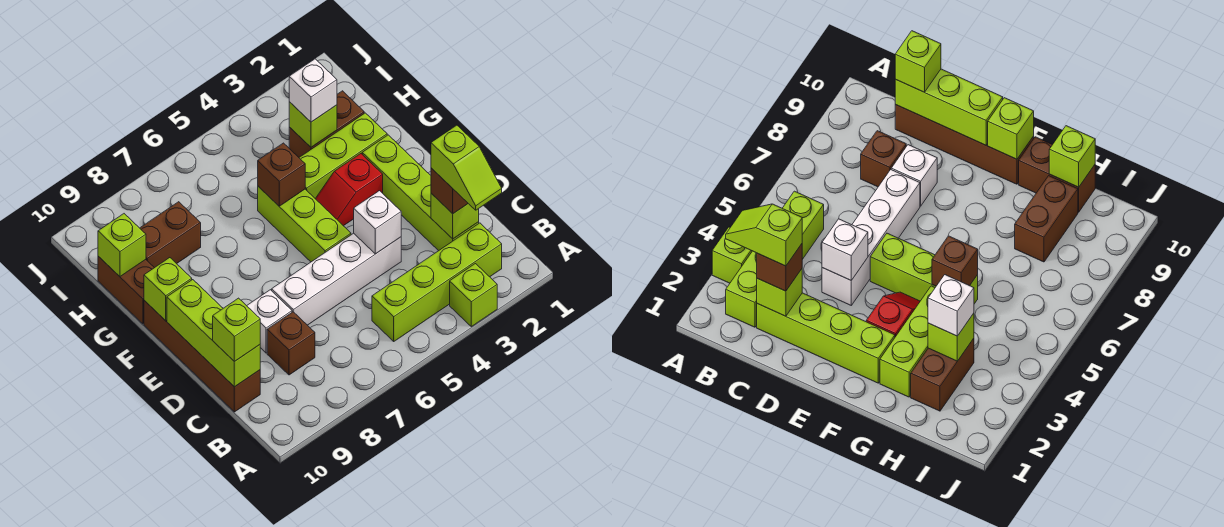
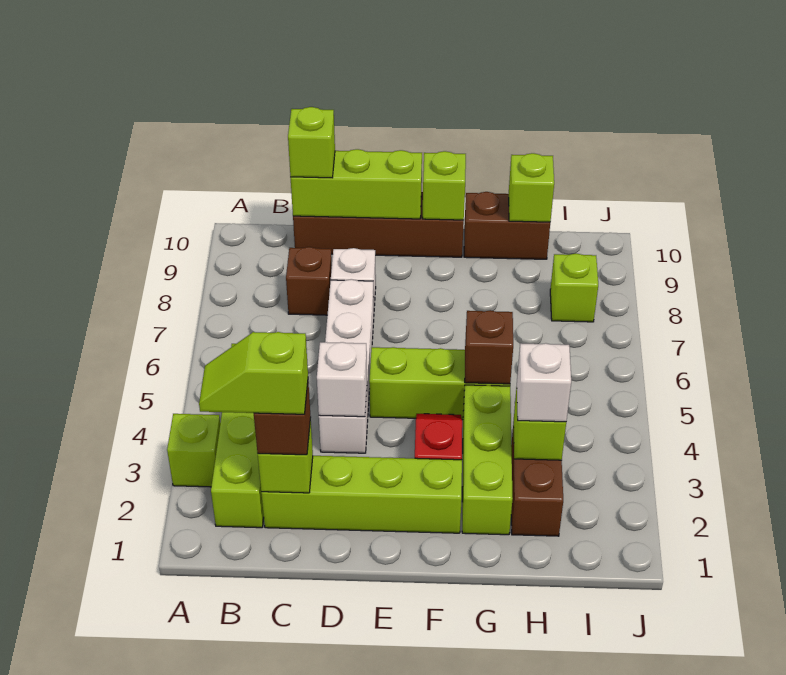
brown 1x2 brick [140,202,201,268] -> none
none -> lime 1x1 brick [550,253,598,322]

